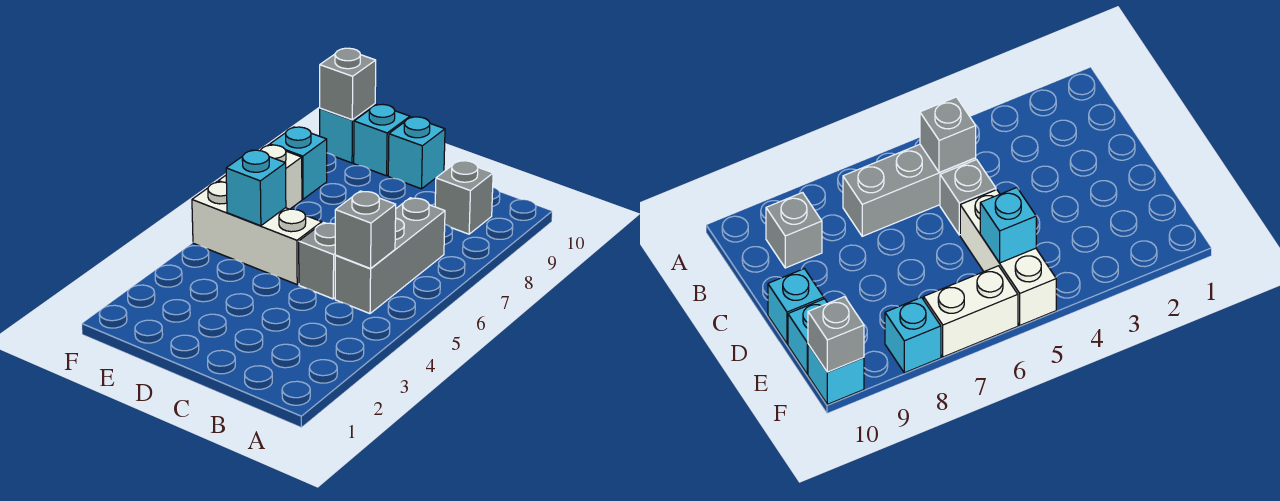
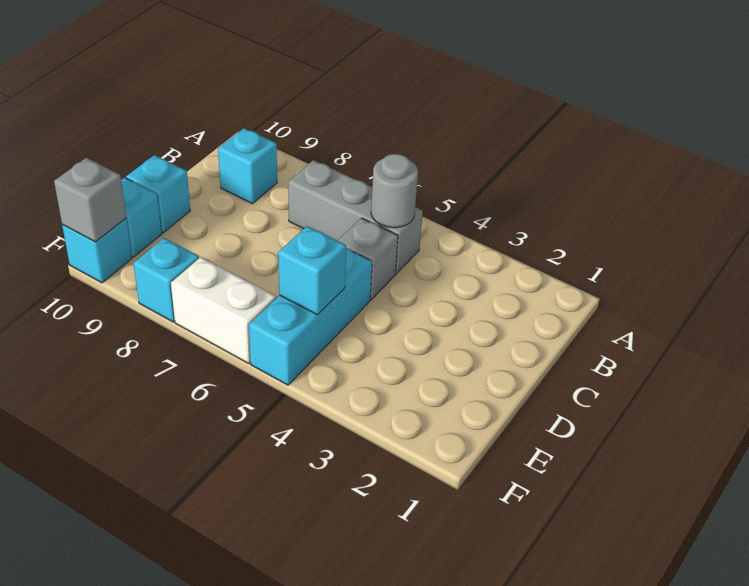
grey 1x1 brick [335,191,396,269] -> grey 1x1 round brick [371,154,418,228]
grey 1x1 brick [435,161,493,234] -> cyan 1x1 brick [218,128,277,204]
white 1x3 brick [192,182,322,284] -> cyan 1x3 brick [249,248,372,385]

